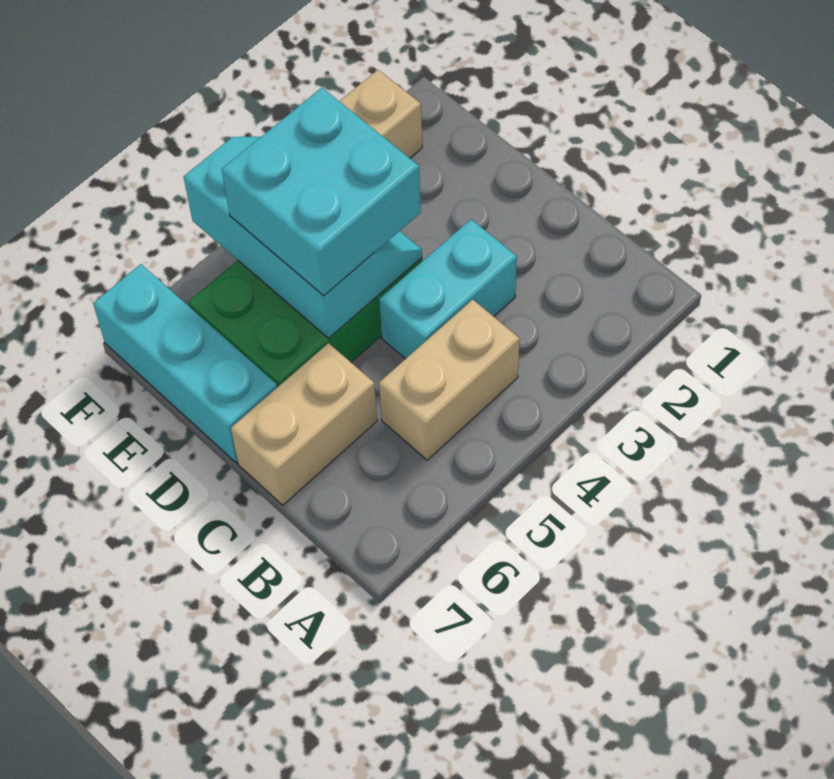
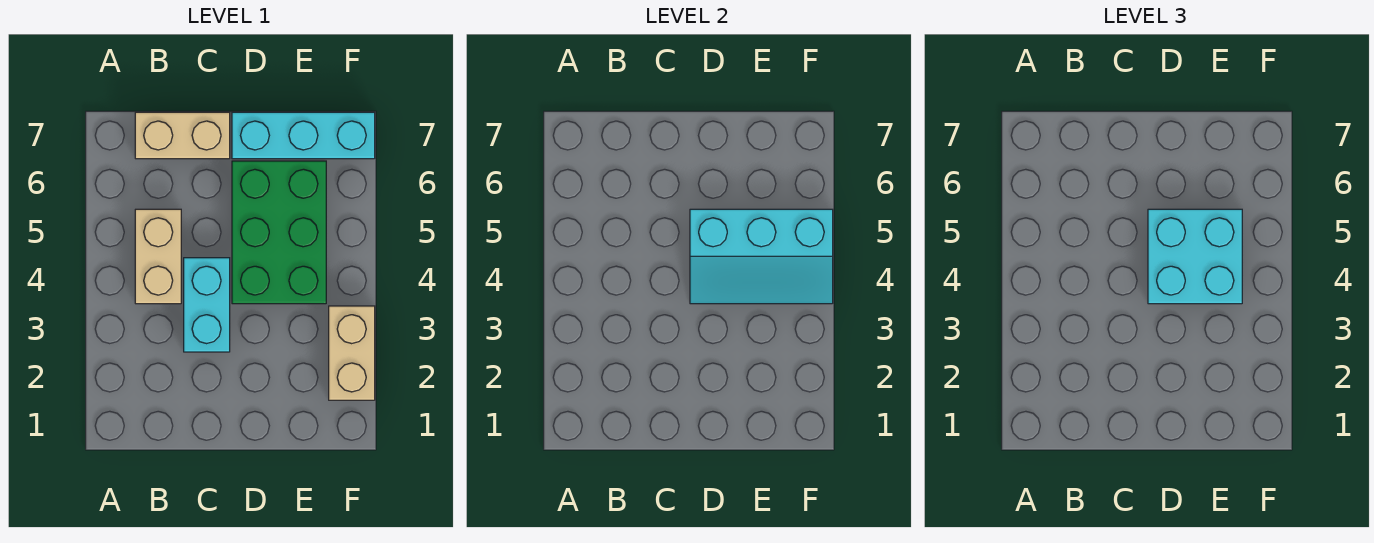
tan 1x2 brick [231,343,377,505] -> tan 1x2 brick turned to [135,112,230,159]

